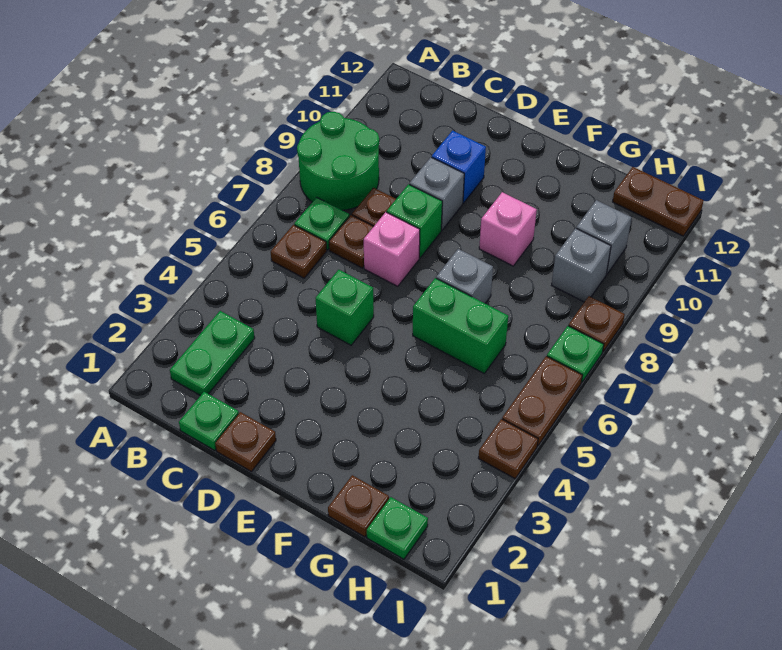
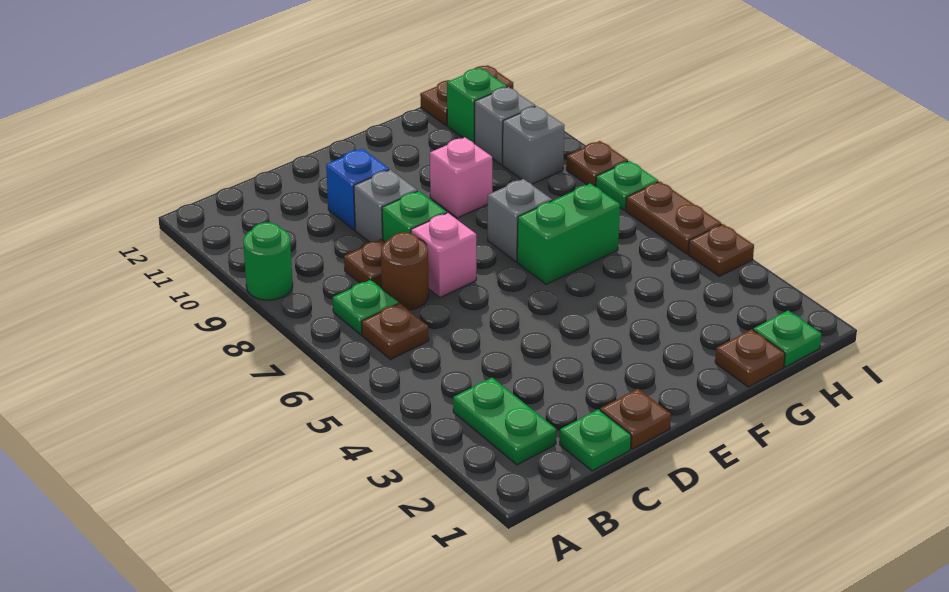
green 2x2 round brick [297,112,379,210] -> green 1x1 round brick [243,223,293,300]
brown 1x1 plate [329,215,374,268] -> brown 1x1 round brick [381,232,429,310]
green 1x1 brick [316,270,374,345] -> green 1x1 brick moved to [447,68,507,144]

